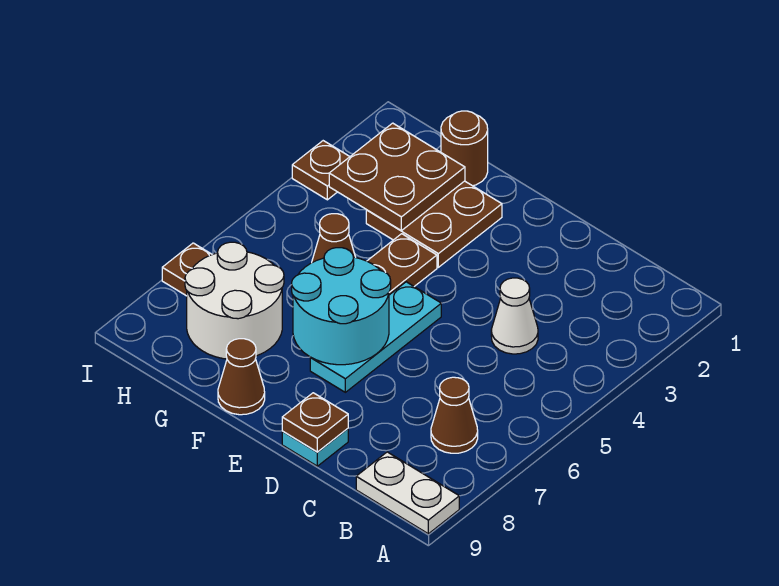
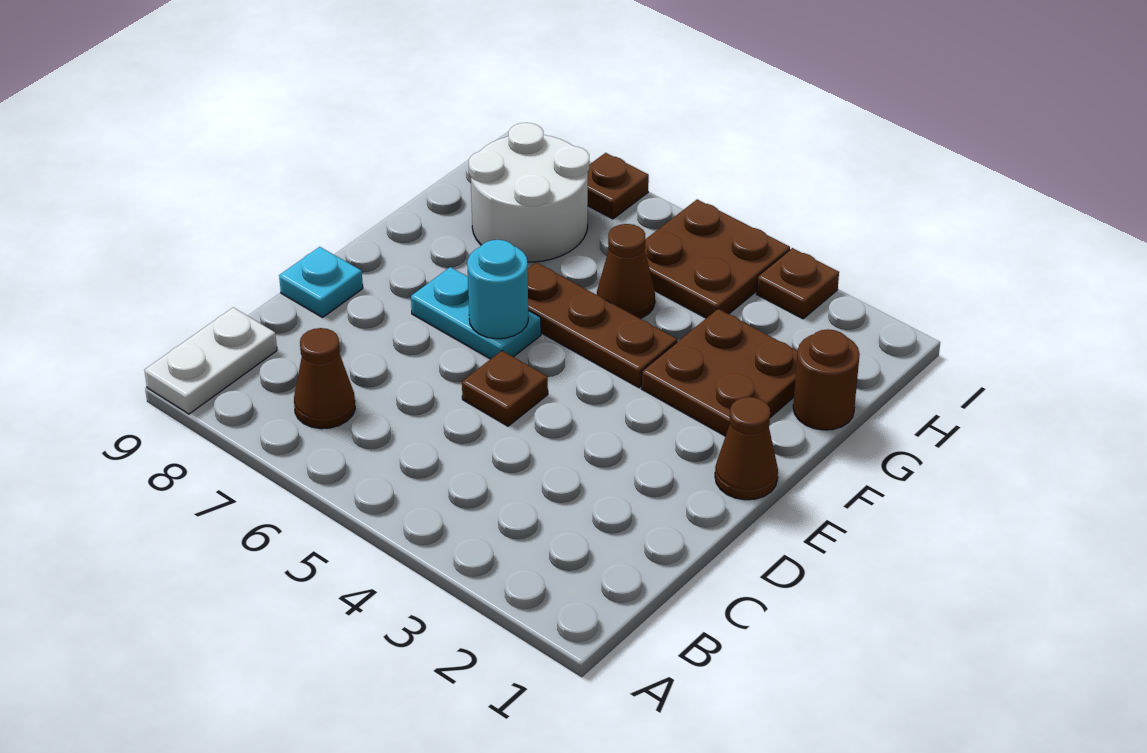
white 1x1 cone [491,278,538,354] -> none
brown 1x1 plate [282,393,348,452] -> brown 1x1 plate moved to [462,351,548,426]
cyan 1x3 plate [310,282,441,392] -> cyan 1x2 plate [411,267,541,359]
cyan 2x2 round brick [292,248,391,365] -> cyan 1x1 round brick [467,240,528,339]
brown 1x1 cone [218,339,265,415] -> brown 1x1 cone moved to [715,397,778,500]
brown 2x2 plate [329,123,465,231] -> brown 2x2 plate moved to [645,199,790,318]

